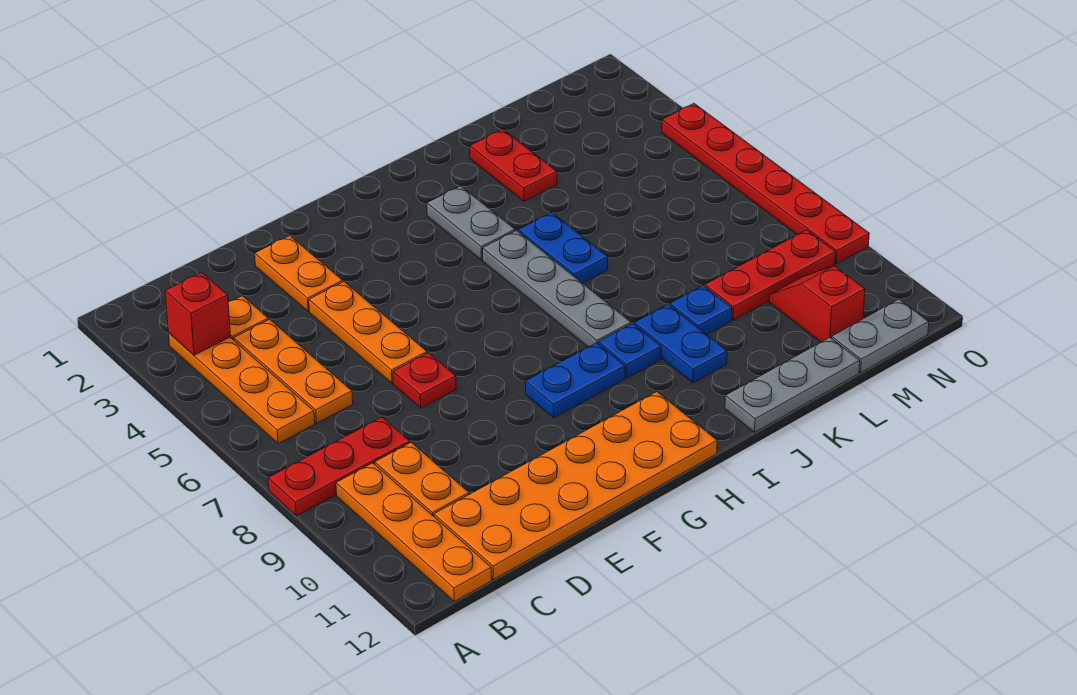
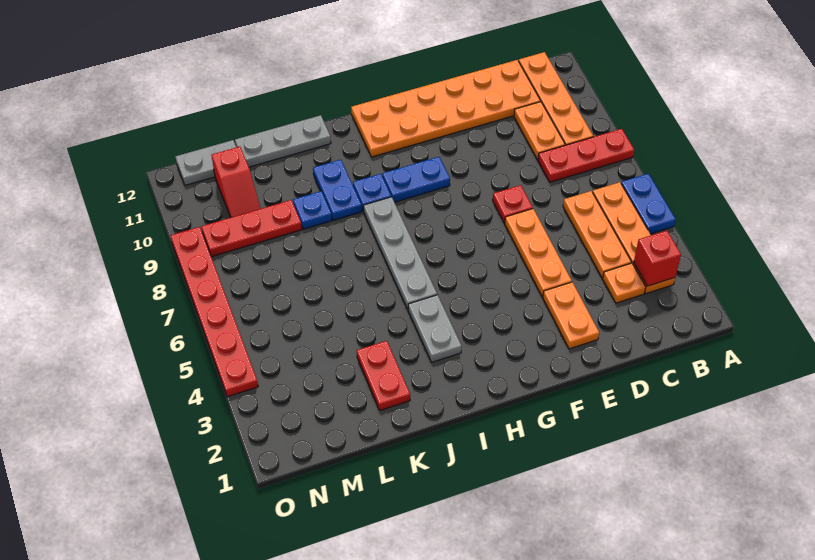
blue 1x2 plate [518,212,608,283] -> blue 1x2 plate moved to [621,174,676,234]

